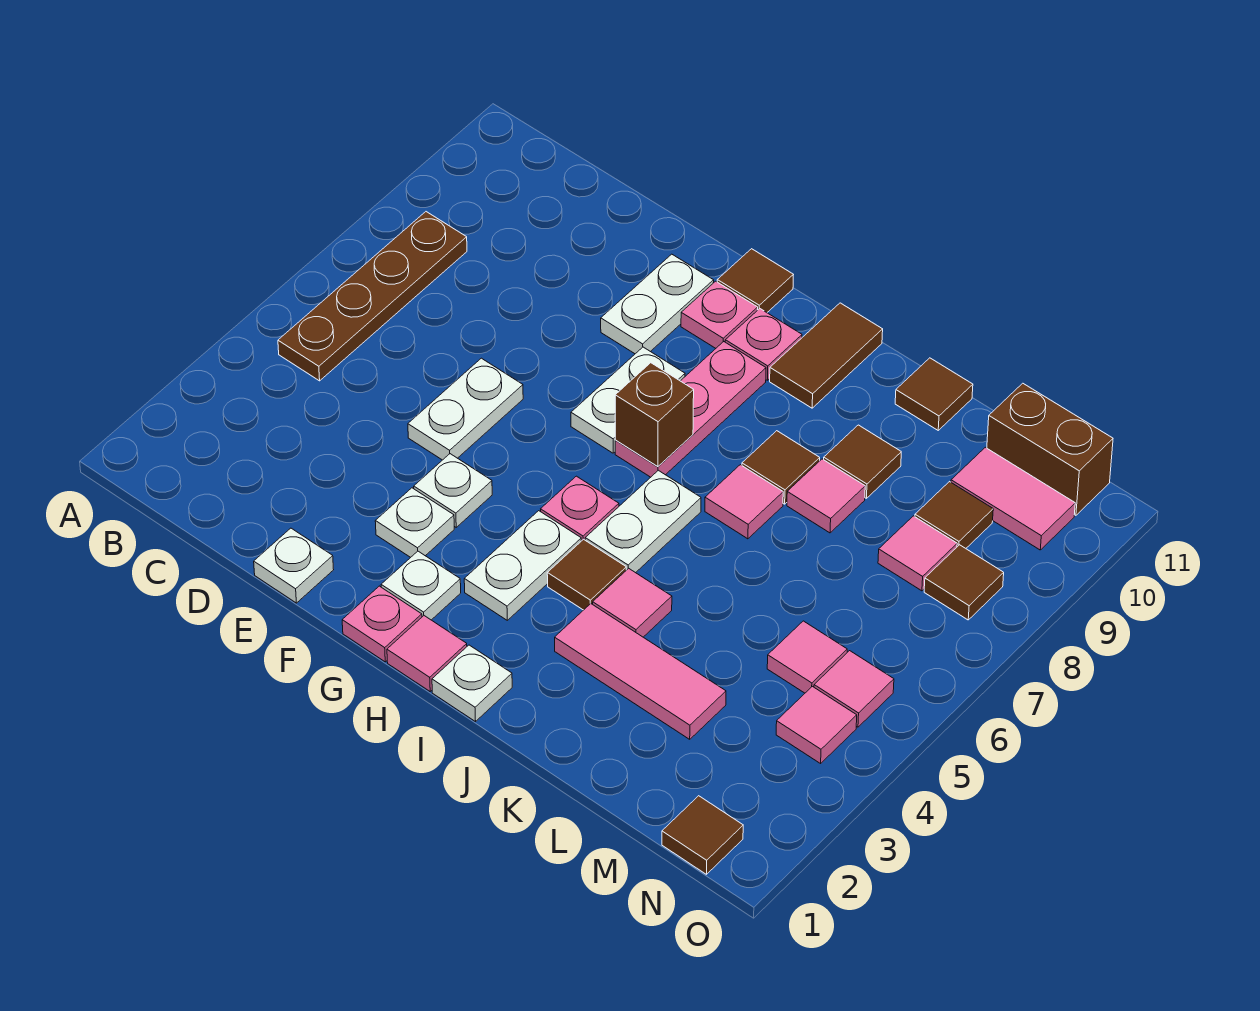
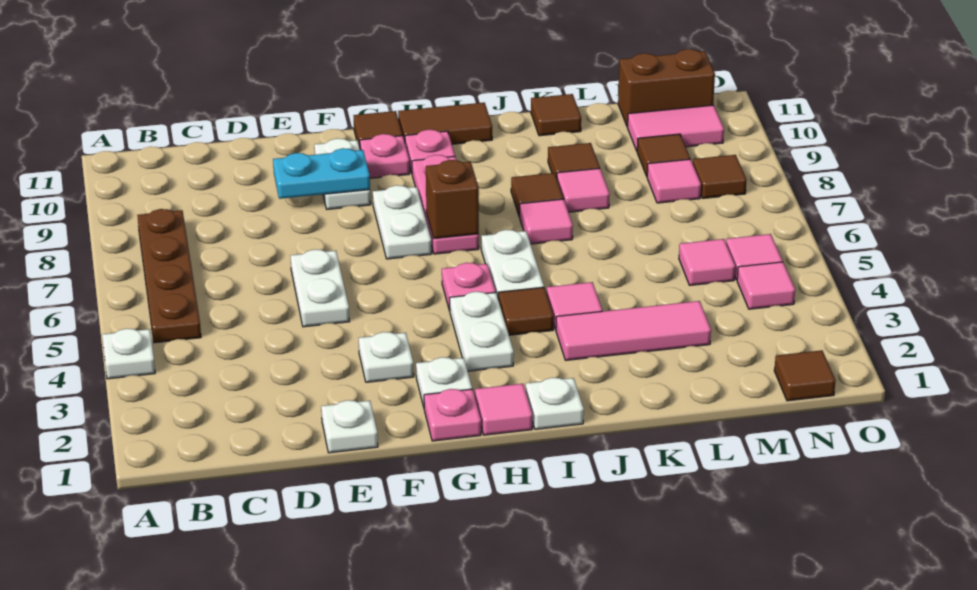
none -> cyan 1x2 plate [273,148,370,199]
white 1x1 plate [414,454,492,527] -> white 1x1 plate moved to [102,329,155,379]
brown 1x2 tile [770,303,883,408] -> brown 1x2 tile turned to [398,103,492,144]

